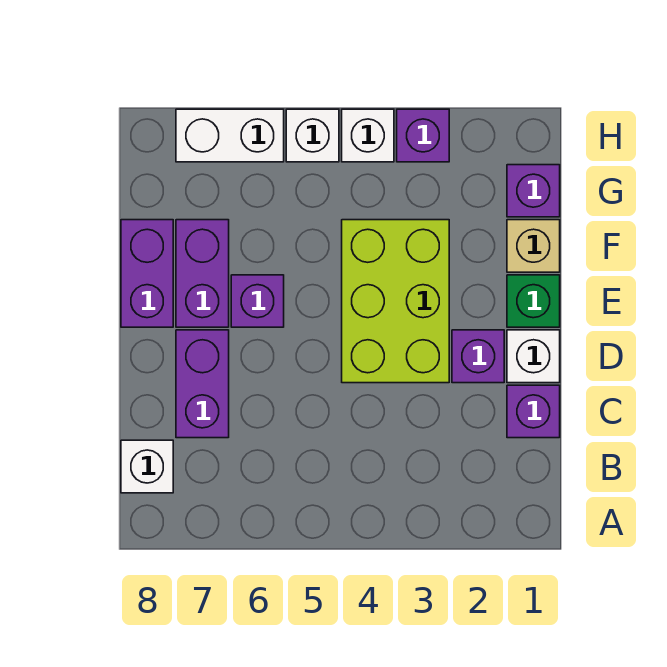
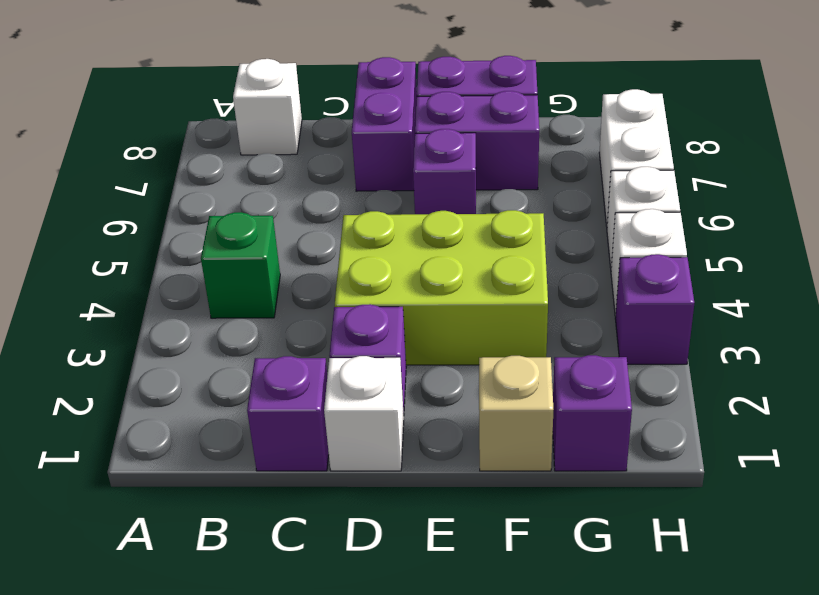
purple 1x2 brick [176,330,229,438] -> purple 1x2 brick turned to [352,57,417,191]
green 1x1 brick [507,275,560,327] -> green 1x1 brick moved to [201,212,280,318]

